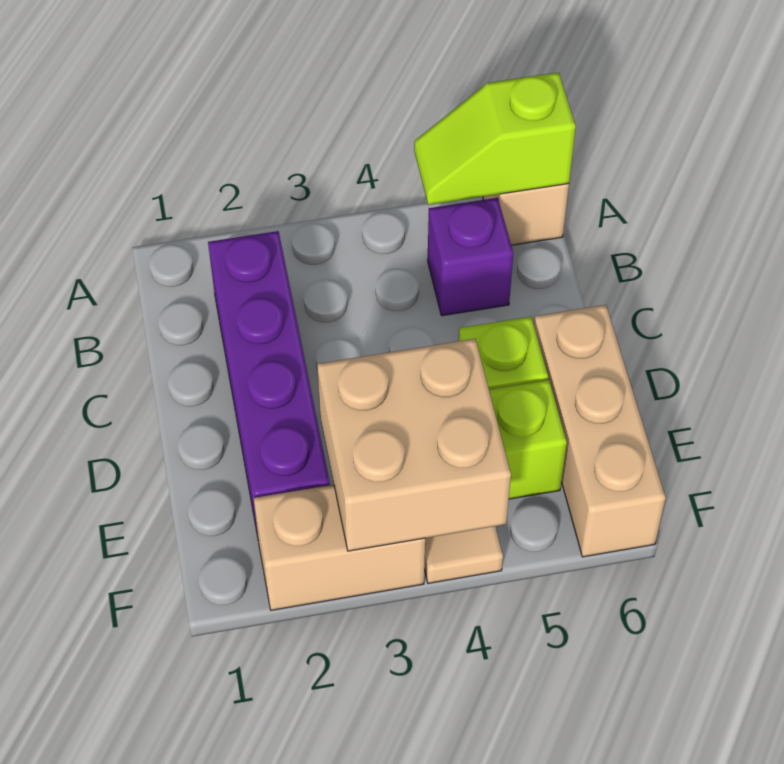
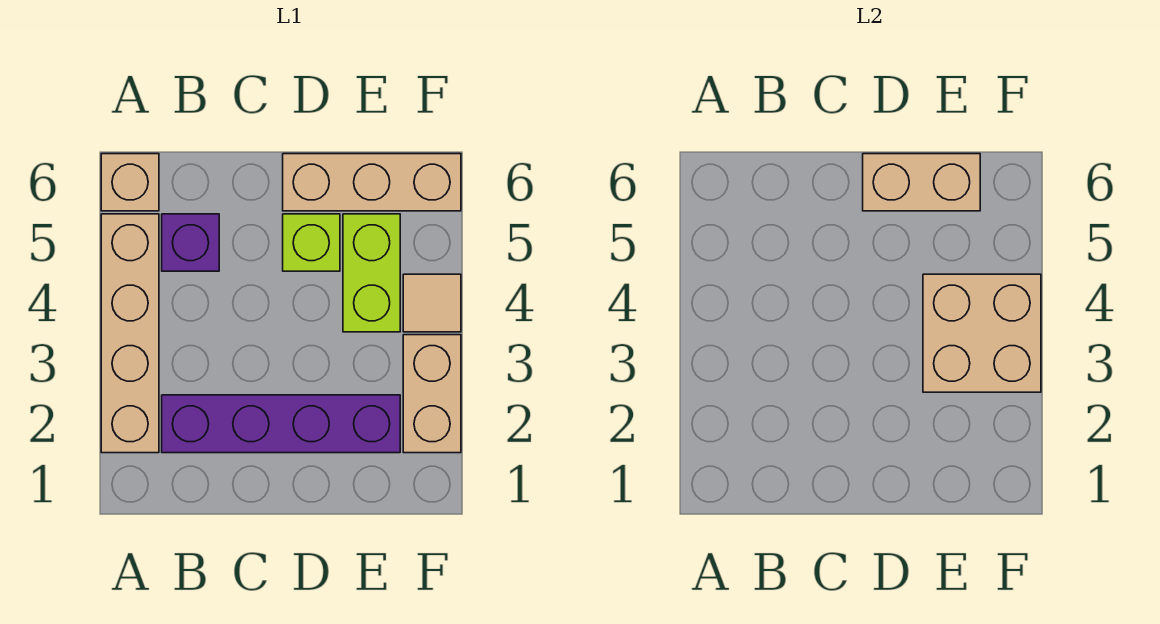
none -> tan 1x4 brick [101,214,159,453]
lime 1x2 slope [414,73,576,205] -> none
none -> tan 1x2 brick [863,154,980,211]

